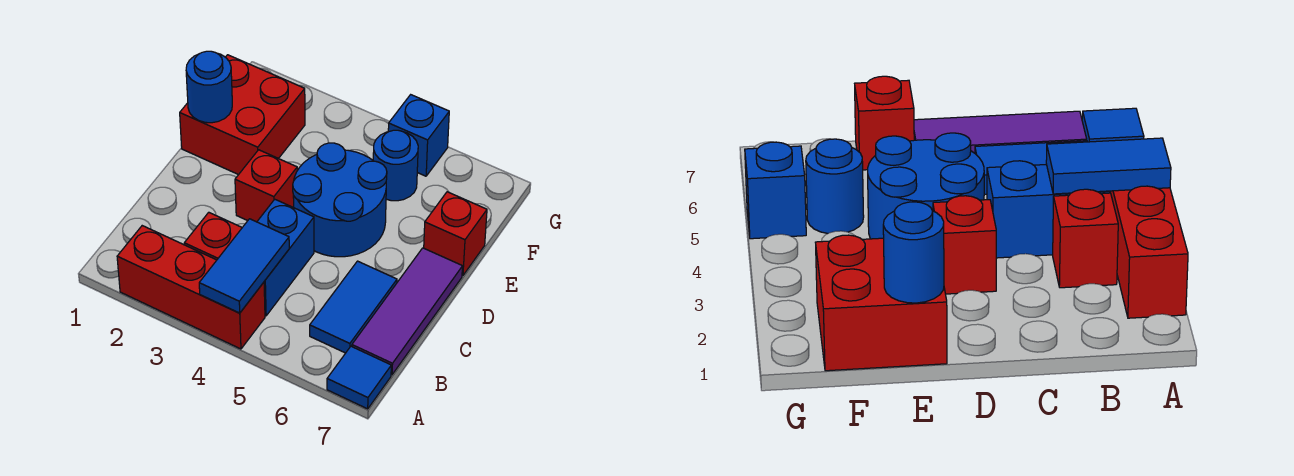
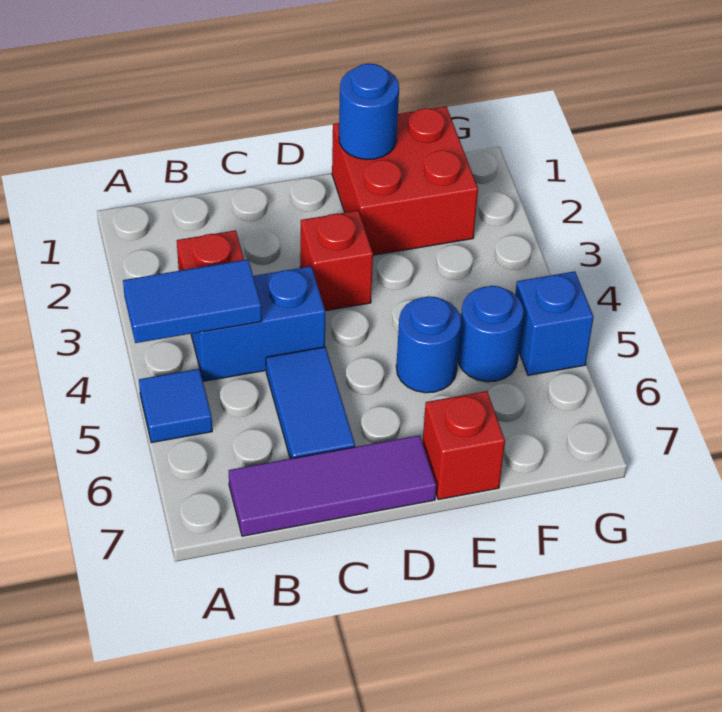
red 1x3 brick [117,226,265,349] -> none
blue 1x1 tile [327,346,391,409] -> blue 1x1 tile moved to [139,369,212,443]
blue 1x2 tile [310,261,397,353] -> blue 1x2 tile turned to [266,347,355,459]
blue 2x2 round brick [293,143,387,257] -> blue 1x1 round brick [396,296,461,393]

